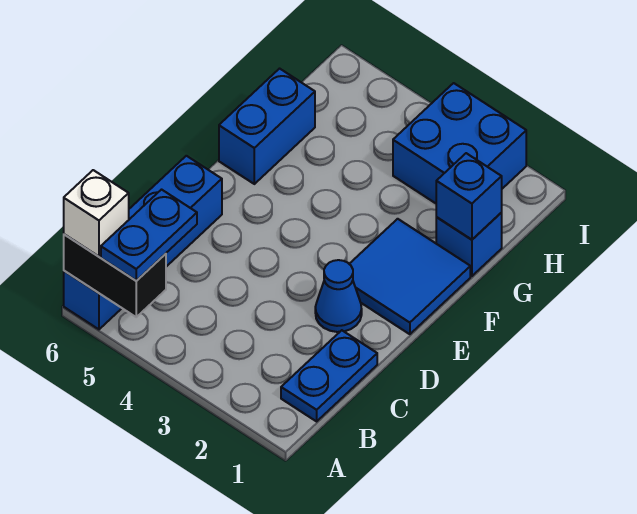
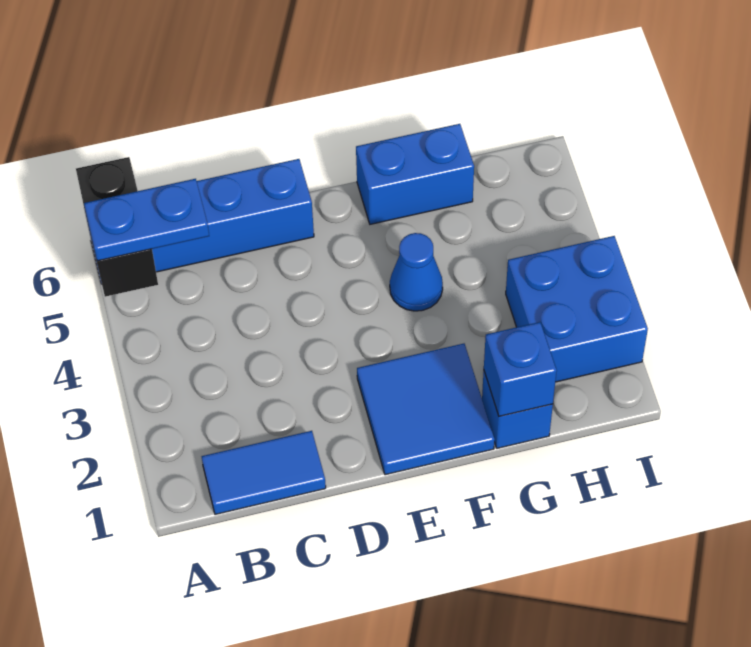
white 1x1 brick [64,170,129,257] -> none
blue 1x2 plate [281,330,377,421] -> blue 1x2 tile [202,431,326,514]
blue 1x1 cone [315,260,362,332] -> blue 1x1 cone moved to [390,233,443,311]

